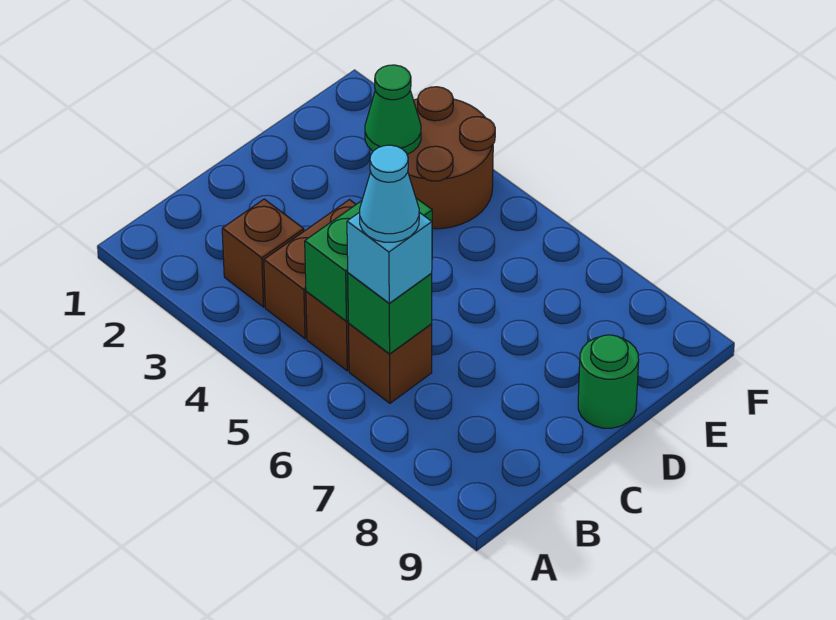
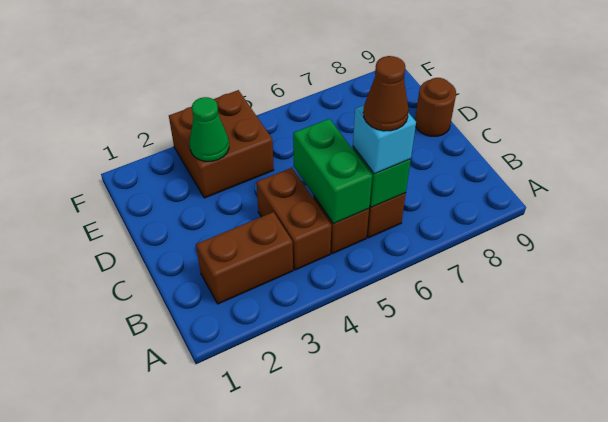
brown 1x1 brick [222,199,304,307] -> brown 1x2 brick [196,212,293,304]
cyan 1x1 cone [360,145,419,242] -> brown 1x1 cone [363,56,409,131]
green 1x1 round brick [578,335,639,428] -> brown 1x1 round brick [415,78,456,136]
brown 2x2 round brick [407,87,495,229] -> brown 2x2 brick [169,90,274,198]

